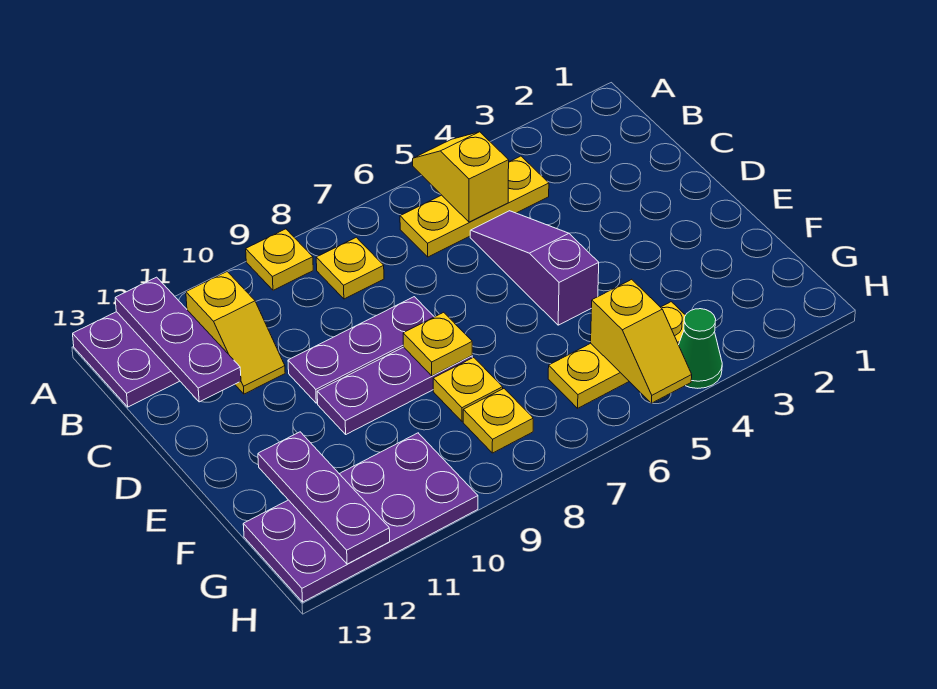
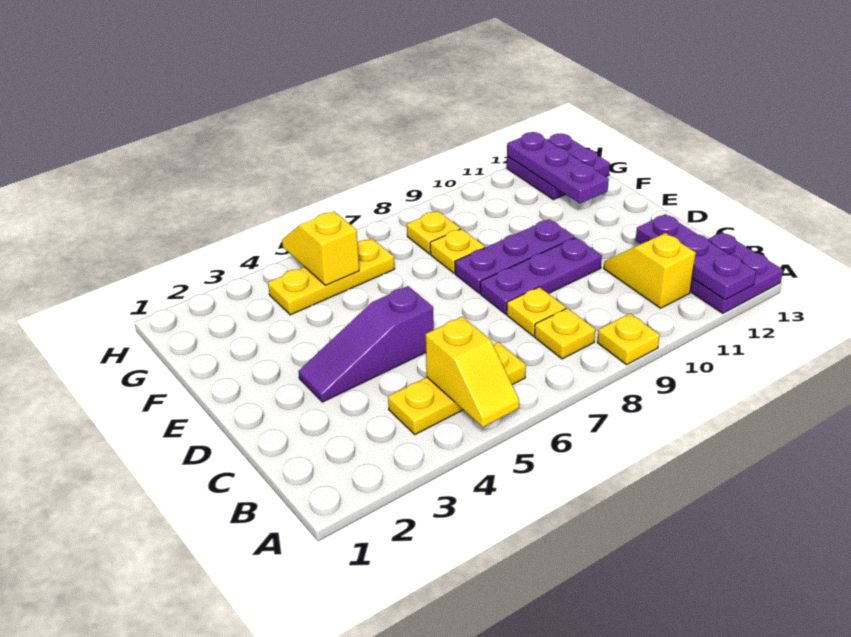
purple 1x3 slope [470,211,599,325] -> purple 1x3 slope turned to [299,286,434,402]
yellow 1x1 plate [403,312,472,376] -> yellow 1x1 plate moved to [507,287,566,336]
purple 2x4 plate [243,433,478,602] -> purple 2x2 plate [507,134,610,200]
green 1x1 cone [679,309,722,388] -> none

